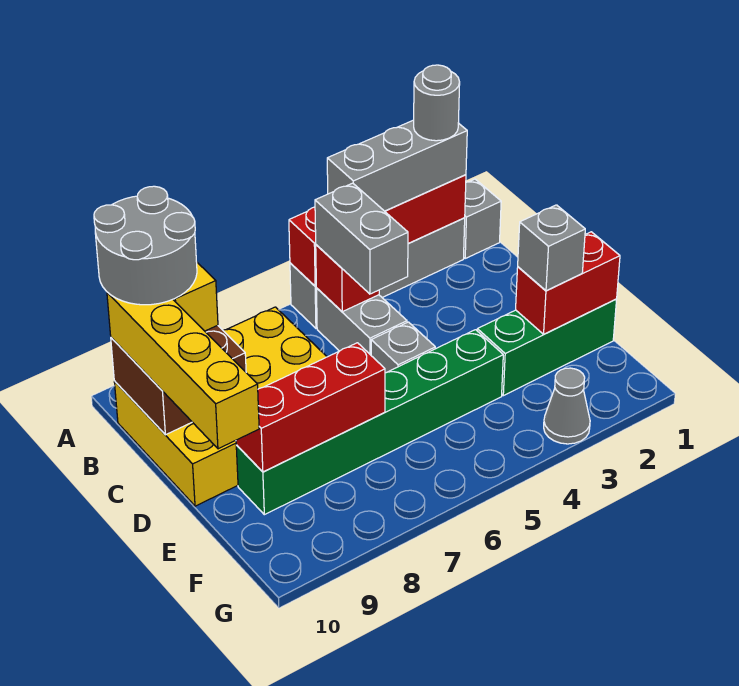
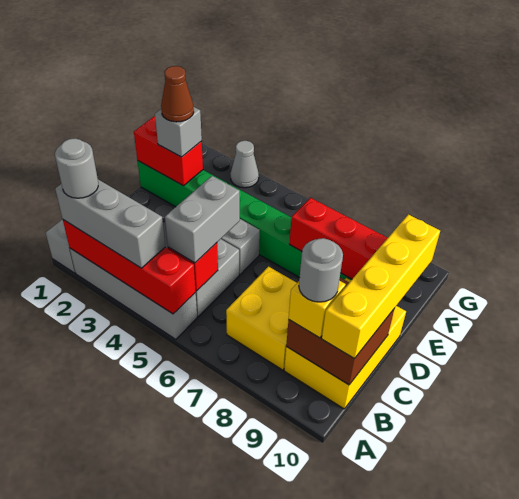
grey 2x2 round brick [94,186,197,305] -> grey 1x1 round brick [299,238,343,302]
none -> brown 1x1 cone [161,66,194,122]

